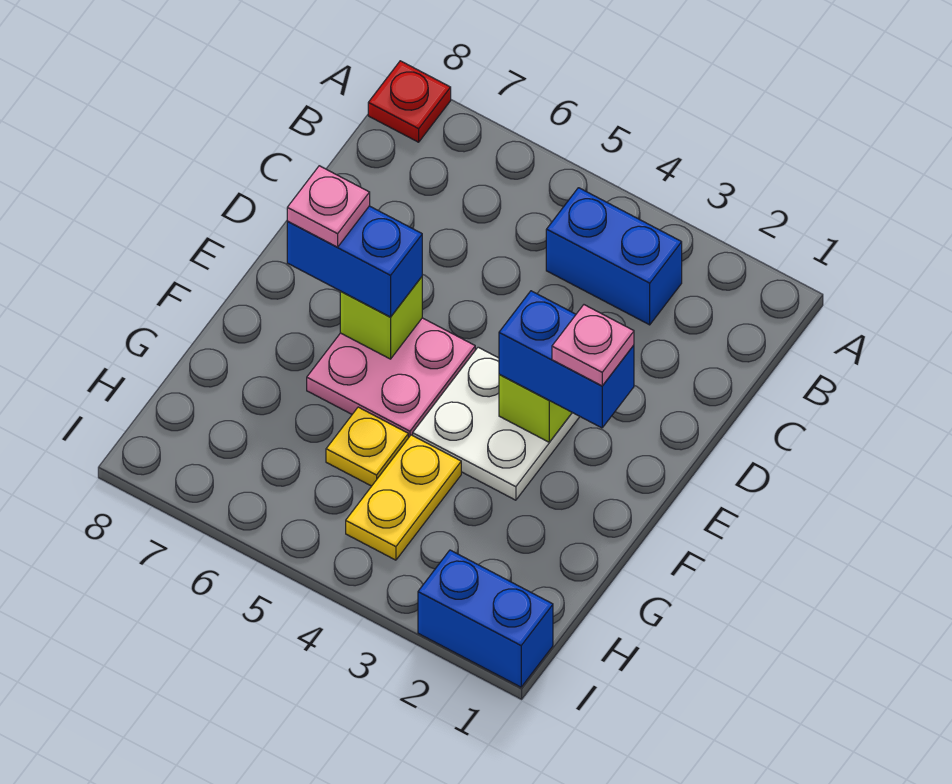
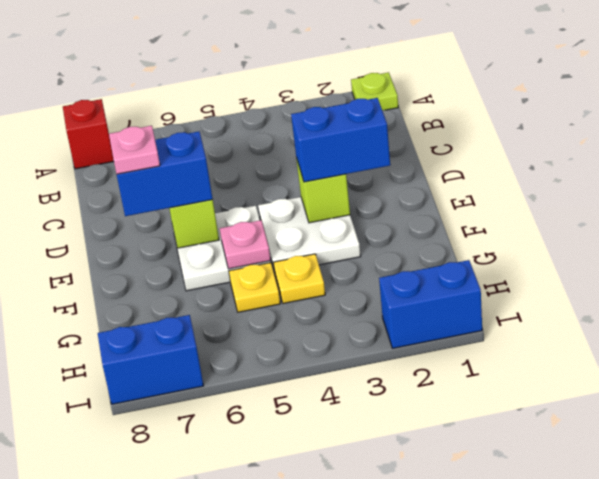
none -> lime 1x1 plate [351,72,398,110]
red 1x1 plate [368,61,451,142] -> red 1x1 brick [63,99,114,169]
blue 1x2 brick [546,188,682,325] -> blue 1x2 brick moved to [98,315,203,404]
pink 1x1 plate [552,305,634,386] -> pink 1x1 plate moved to [220,220,271,269]
pink 2x2 plate [307,318,475,438] -> white 2x2 plate [173,206,271,291]
yellow 1x2 plate [346,435,461,560] -> yellow 1x1 plate [273,254,325,303]

